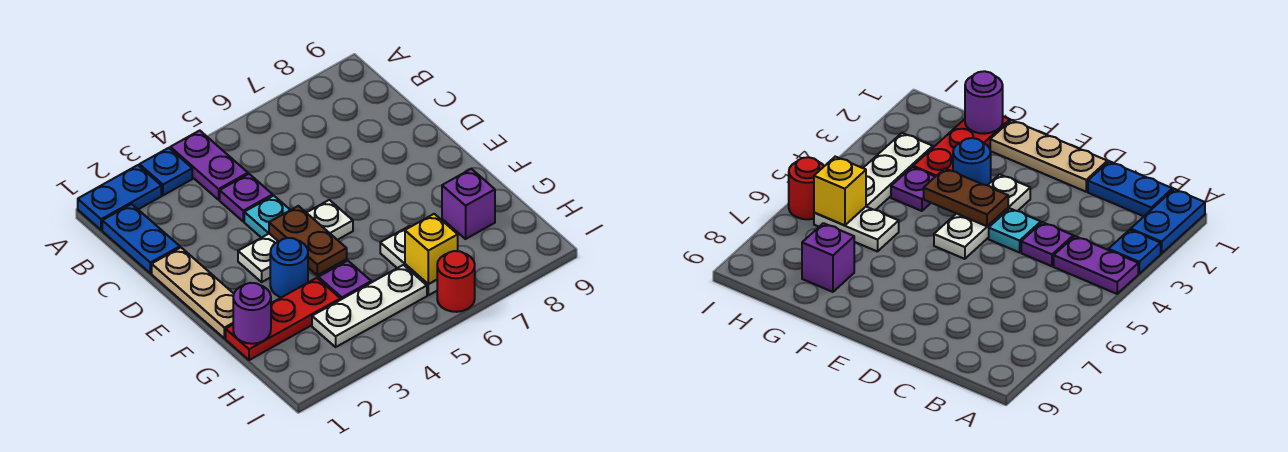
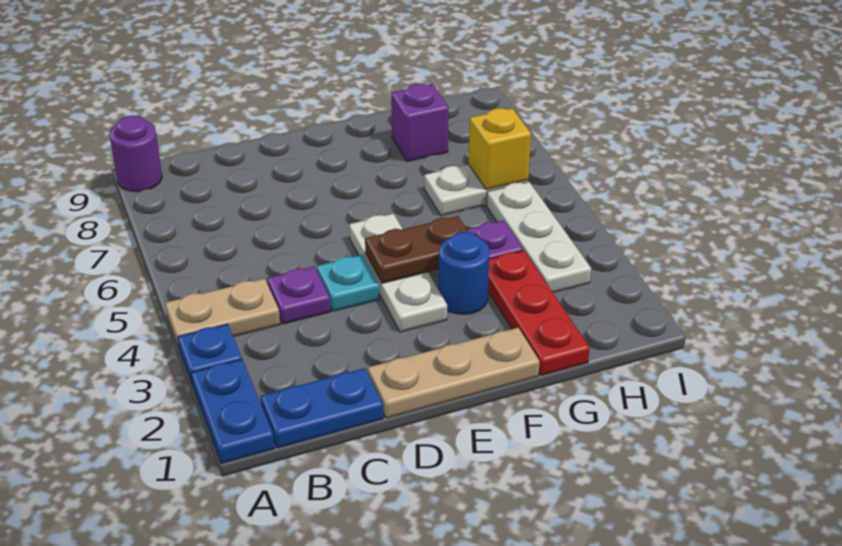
purple 1x2 plate [170,131,248,200] -> tan 1x2 plate [165,279,280,350]
purple 1x1 round brick [233,283,271,344] -> purple 1x1 round brick moved to [110,116,162,192]
red 1x1 round brick [437,251,475,312] -> none

